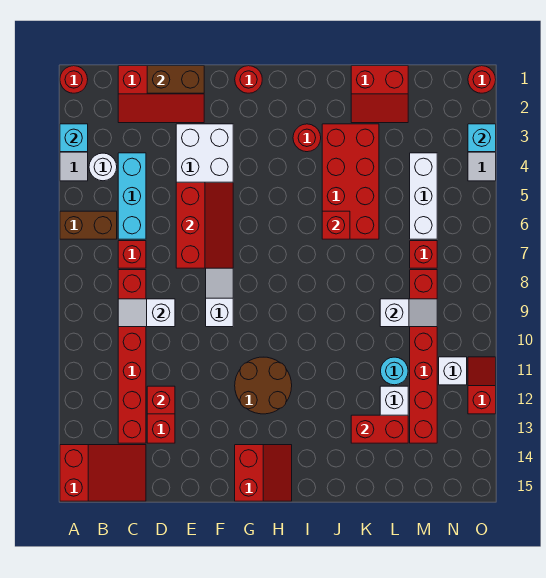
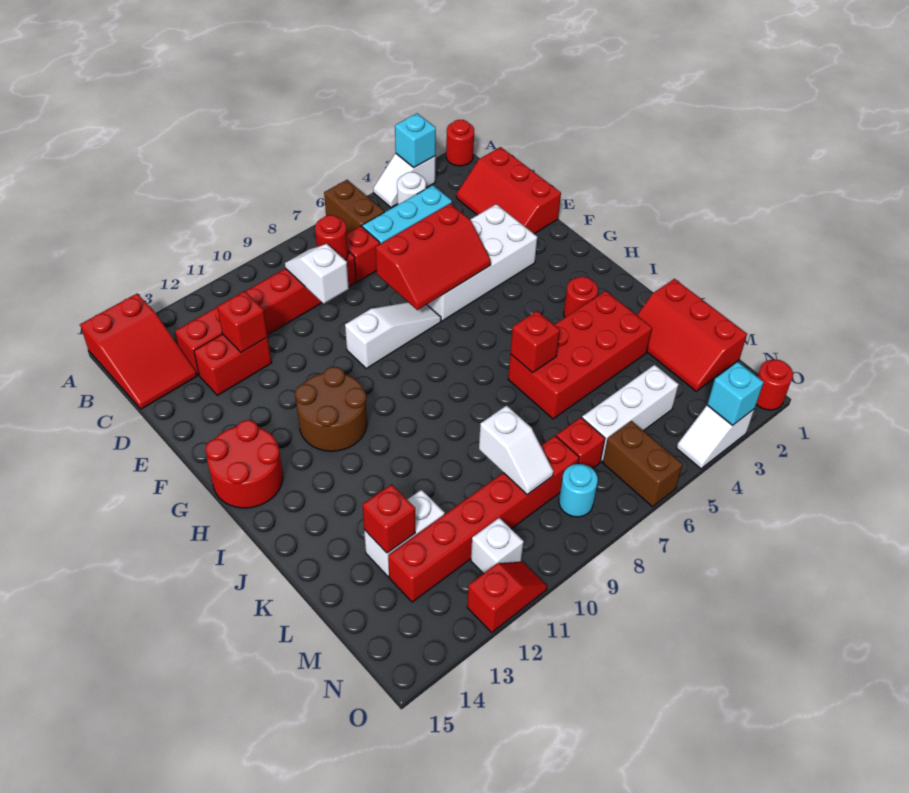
brown 1x2 brick [147,66,204,93] -> brown 1x2 brick moved to [603,421,683,507]
red 1x1 round brick [235,66,262,93] -> red 1x1 round brick moved to [315,215,348,260]
red 2x2 slope [235,445,292,501] -> red 2x2 round brick [205,420,283,508]
red 2x2 slope [351,66,408,123] -> red 2x3 slope [637,279,747,391]
red 1x2 brick [351,415,408,443] -> red 1x1 brick [362,484,415,553]
cyan 1x1 round brick [381,357,408,385] -> cyan 1x1 round brick moved to [559,464,598,517]

